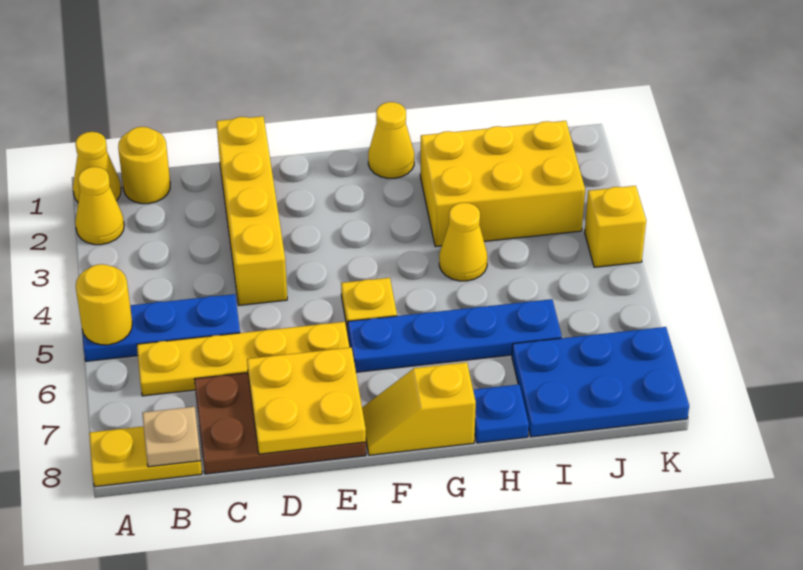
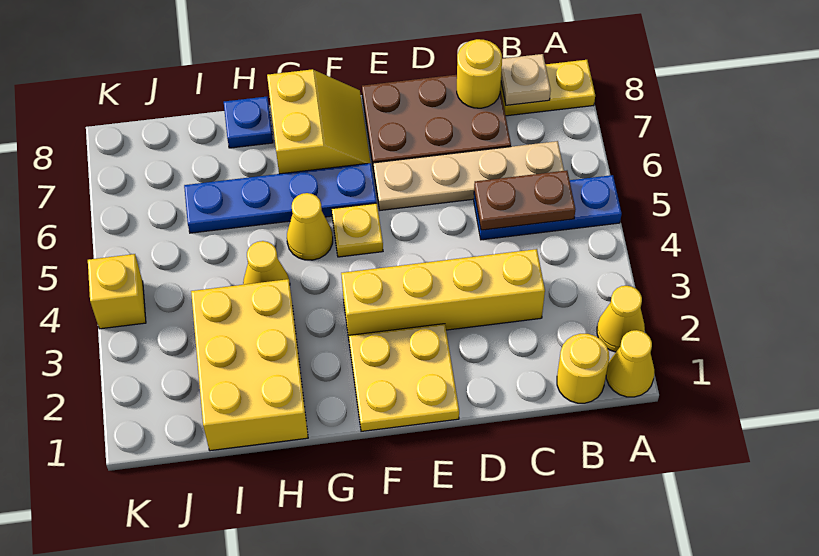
yellow 1x1 round brick [76,264,132,345] -> yellow 1x1 round brick moved to [457,39,502,108]
none -> brown 1x2 plate [474,171,575,230]
yellow 1x4 plate [137,322,350,396] -> tan 1x4 plate [373,141,564,210]
yellow 1x4 brick [216,116,287,305] -> yellow 1x4 brick turned to [341,249,545,337]
yellow 2x2 plate [247,347,366,454] -> yellow 2x2 plate moved to [349,324,459,431]
yellow 1x2 slope [362,362,476,455] -> yellow 2x2 slope [267,69,371,174]
yellow 1x1 cone [368,102,414,178] -> yellow 1x1 cone moved to [287,193,333,260]
yellow 2x3 brick [420,121,585,247] -> yellow 2x3 brick turned to [191,279,308,451]
blue 2x3 plate [512,327,689,437] -> none

